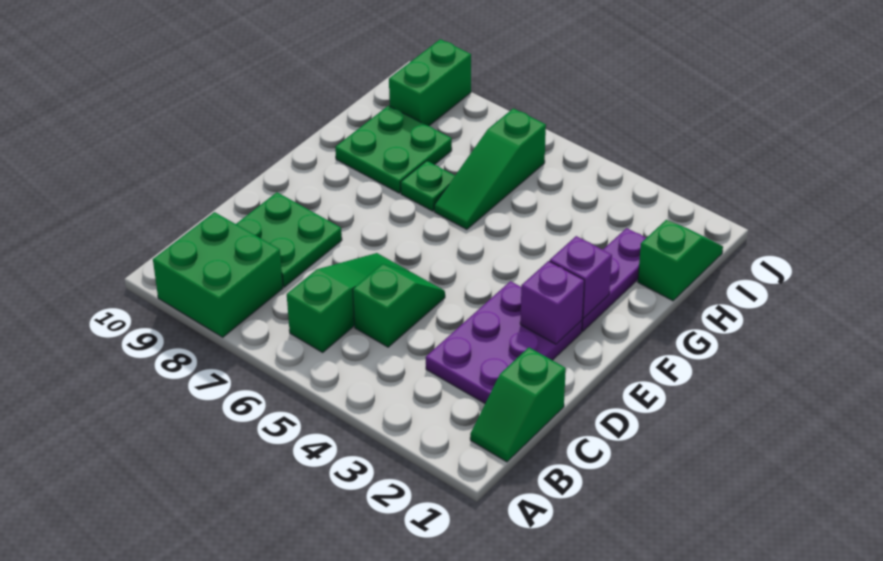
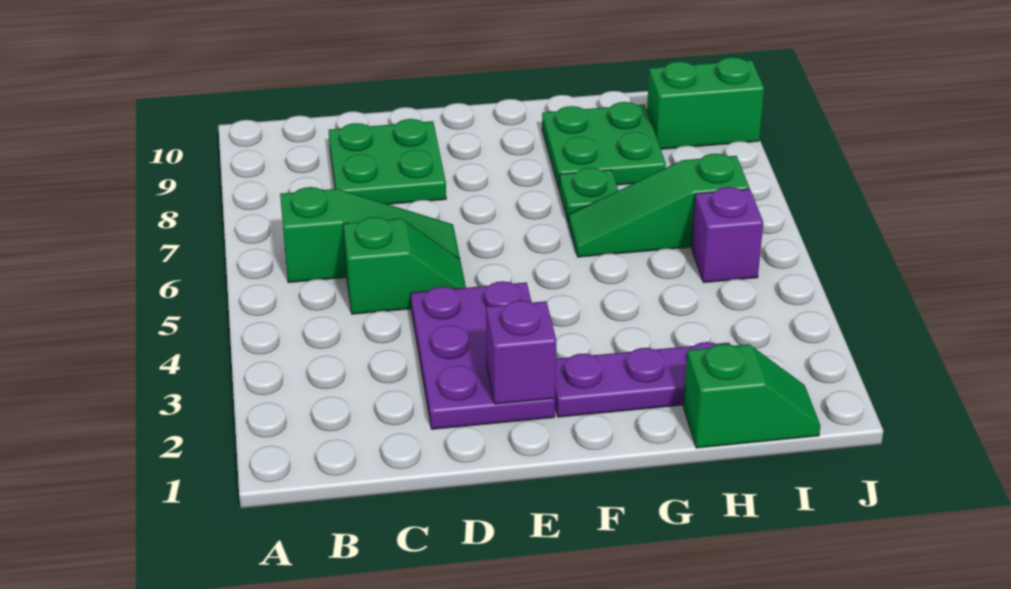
green 2x2 brick [153,212,283,337] -> none
green 1x2 slope [470,348,566,462] -> none
purple 2x3 plate [426,281,582,403] -> purple 2x3 plate turned to [411,281,555,429]
purple 1x1 brick [550,236,612,318] -> purple 1x1 brick moved to [691,187,763,283]

